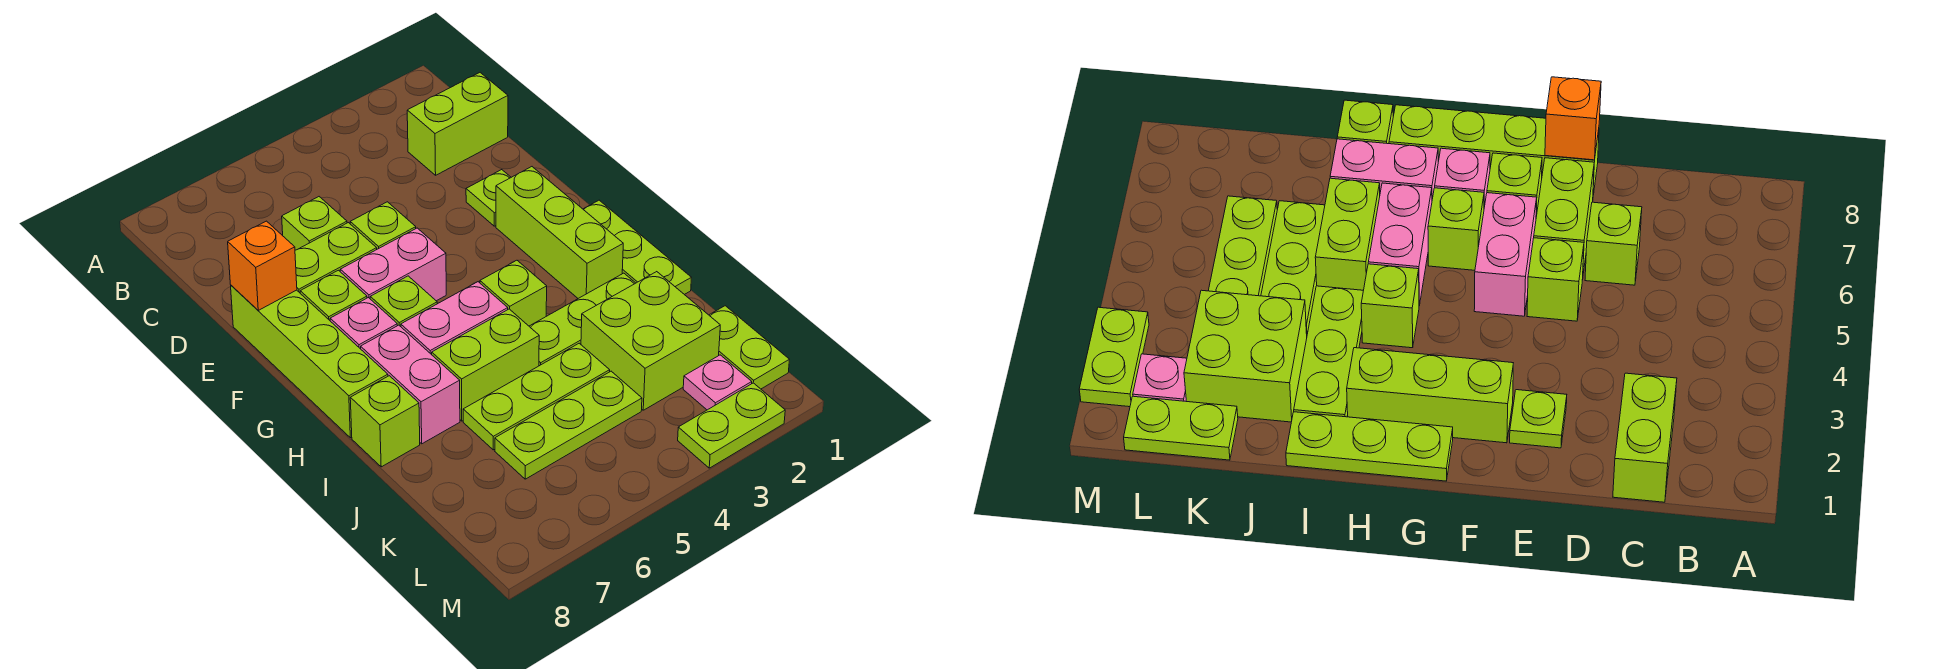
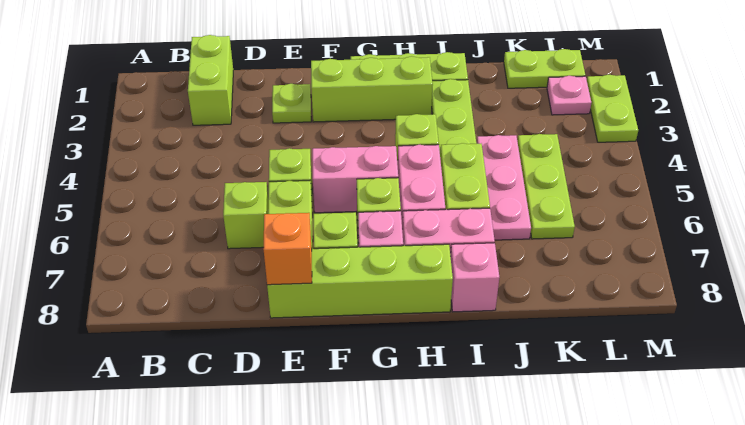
pink 1x2 brick [340,228,446,301] -> pink 1x2 brick turned to [312,146,398,213]
lime 1x1 brick [350,376,420,467] -> pink 1x1 brick [450,243,499,312]
lime 2x2 brick [581,272,720,410] -> none
lime 1x3 plate [463,343,610,450] -> pink 1x3 plate [477,135,531,240]

